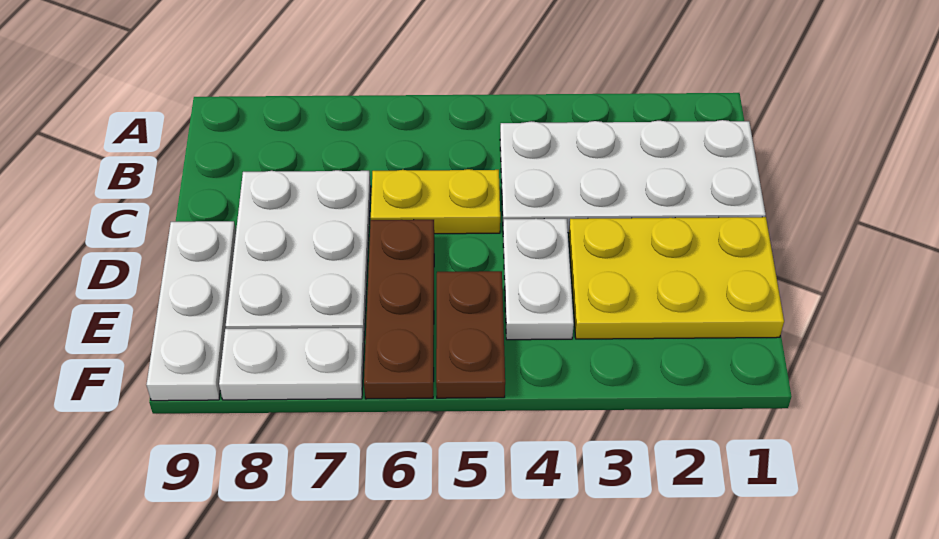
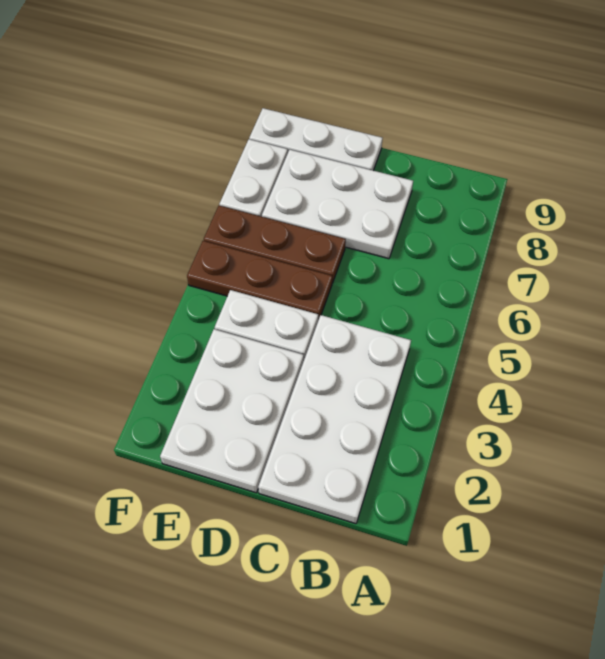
yellow 1x2 plate [371,169,500,234] -> none
yellow 2x3 plate [569,217,784,339] -> white 2x3 plate [160,329,304,493]
brown 1x2 plate [436,271,505,398] -> brown 1x3 plate [187,241,332,320]

